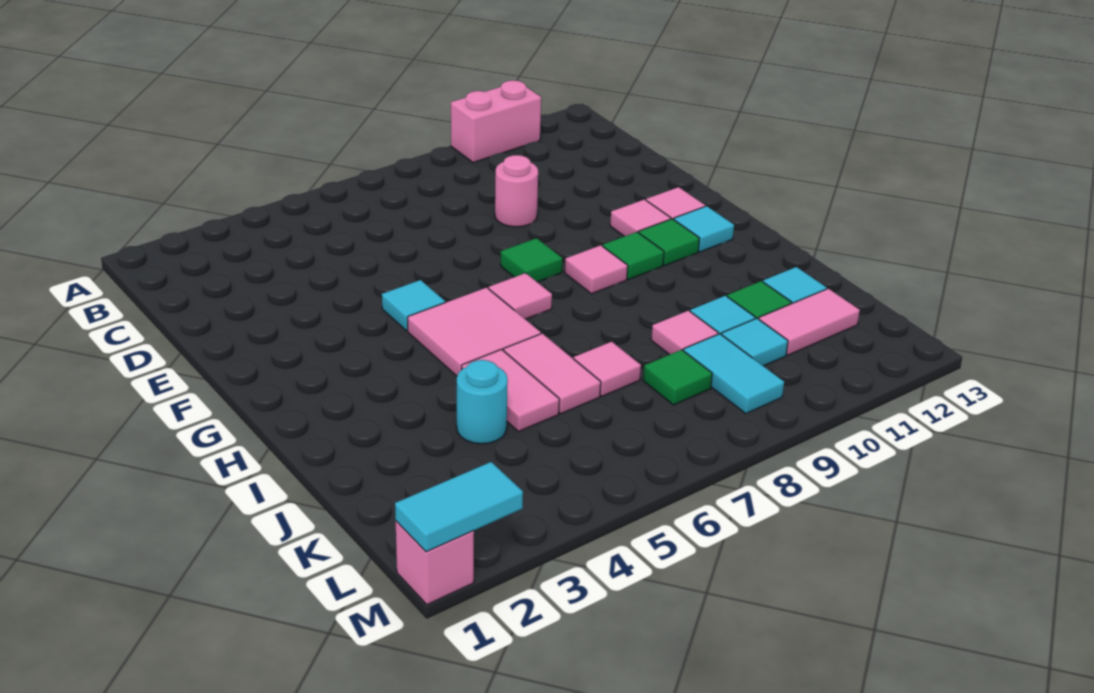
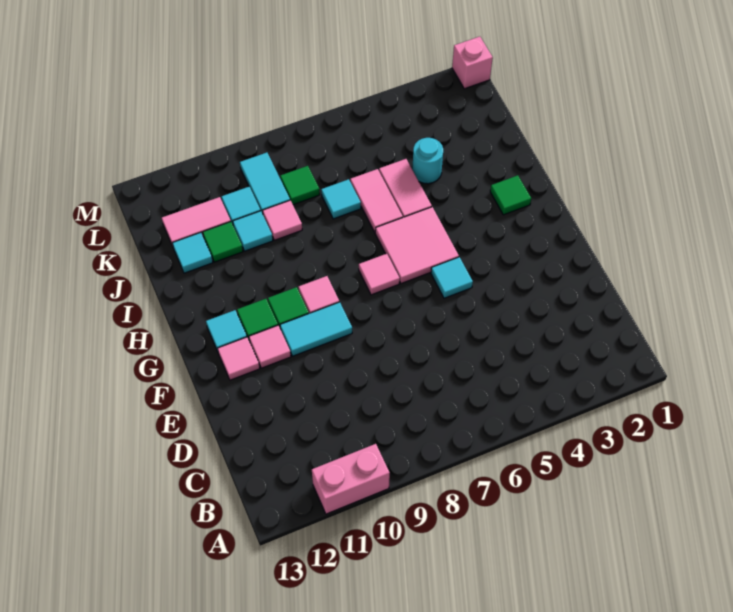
pink 1x1 round brick [495,155,538,227] -> none
green 1x1 tile [501,238,562,282] -> green 1x1 tile moved to [490,175,531,215]
pink 1x1 tile [574,342,641,396] -> cyan 1x1 tile [321,179,361,219]
cyan 1x2 tile [395,462,523,552] -> cyan 1x2 tile moved to [280,302,352,356]

